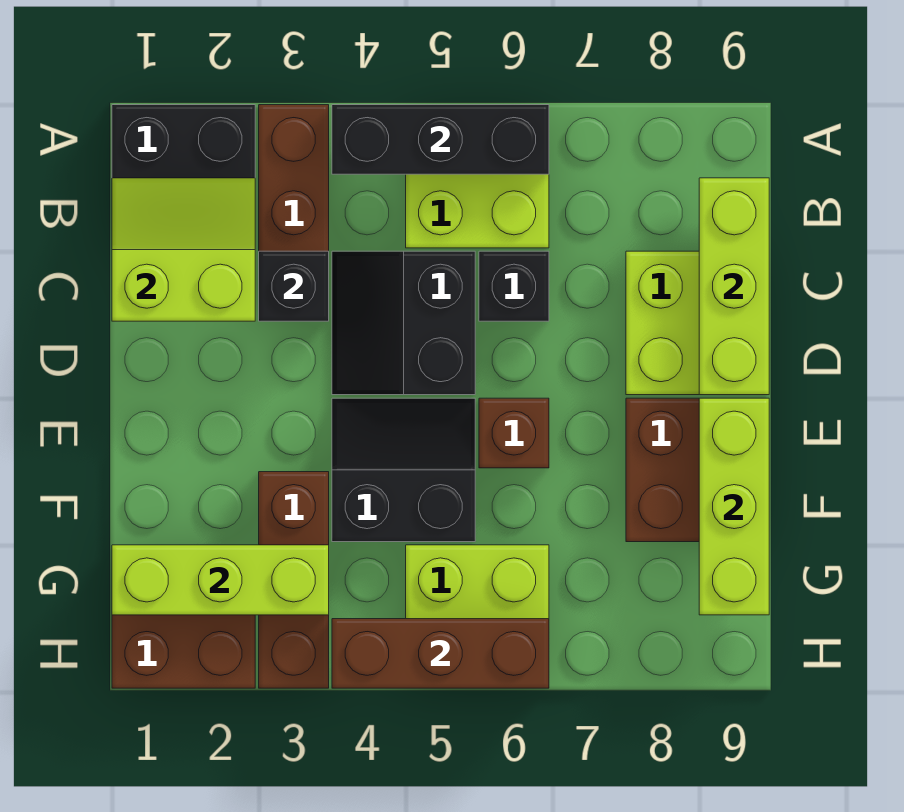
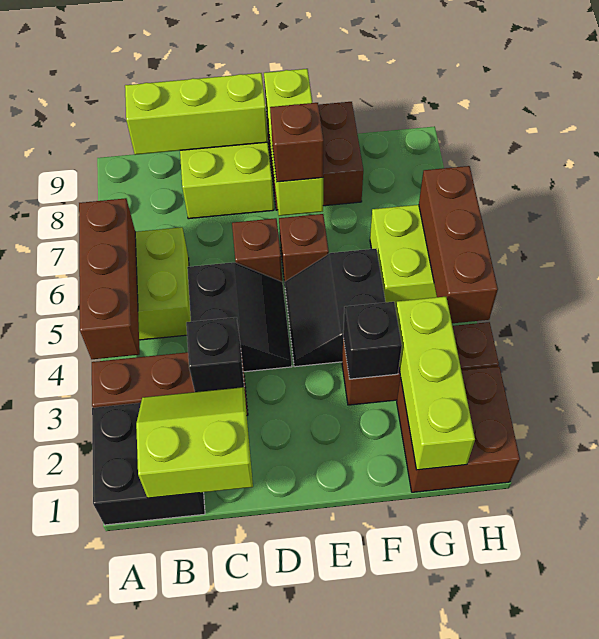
black 1x3 brick [332,105,549,174] -> brown 1x3 brick [79,198,140,359]
lime 2x2 slope [112,178,255,321] -> lime 2x2 slope turned to [136,387,253,498]
black 2x2 slope [332,251,475,395] -> black 2x2 slope turned to [187,262,292,372]
black 1x1 brick [479,251,549,321] -> black 1x1 brick moved to [343,302,402,379]
none -> brown 1x1 brick [232,218,282,282]
none -> brown 1x1 brick [270,103,324,182]
lime 1x3 brick [699,398,769,615] -> lime 1x3 brick turned to [264,69,323,216]

